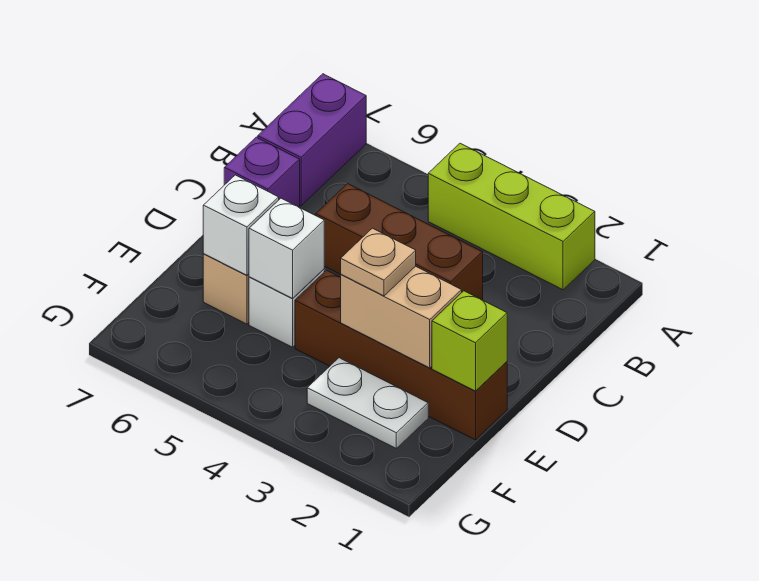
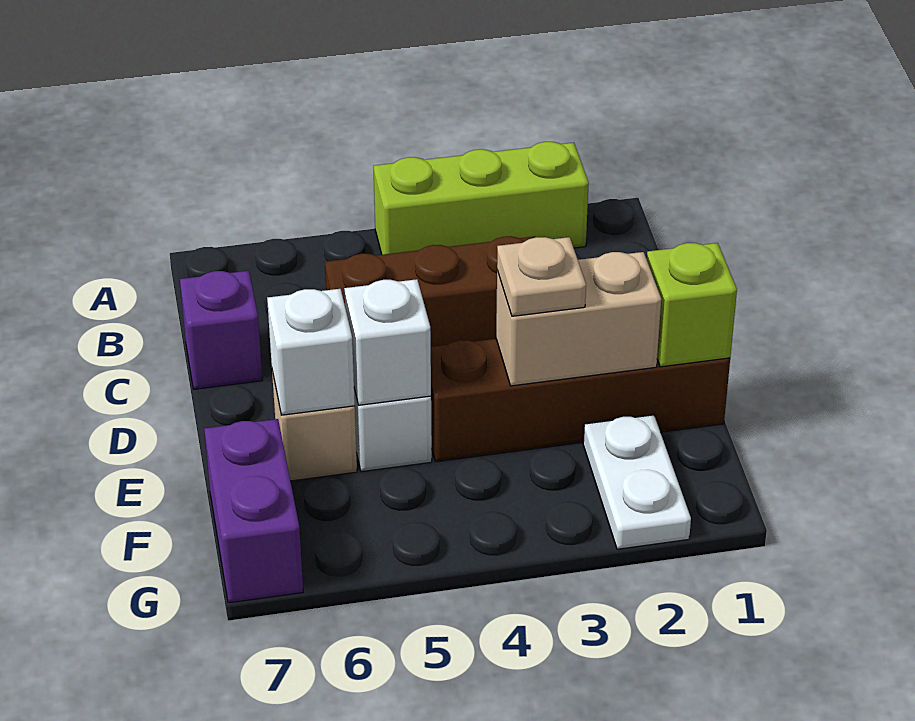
purple 1x2 brick [258,74,366,206] -> purple 1x2 brick moved to [204,419,303,603]
white 1x2 plate [307,358,428,448] -> white 1x2 plate turned to [583,415,691,549]

